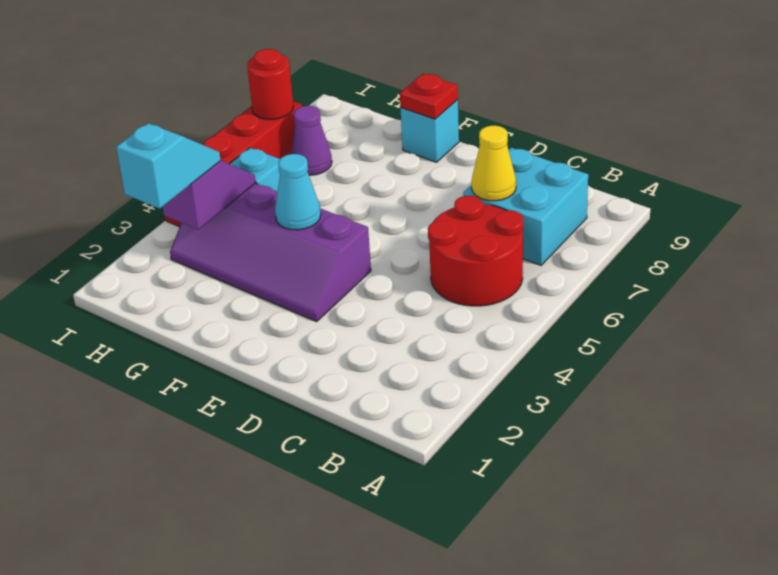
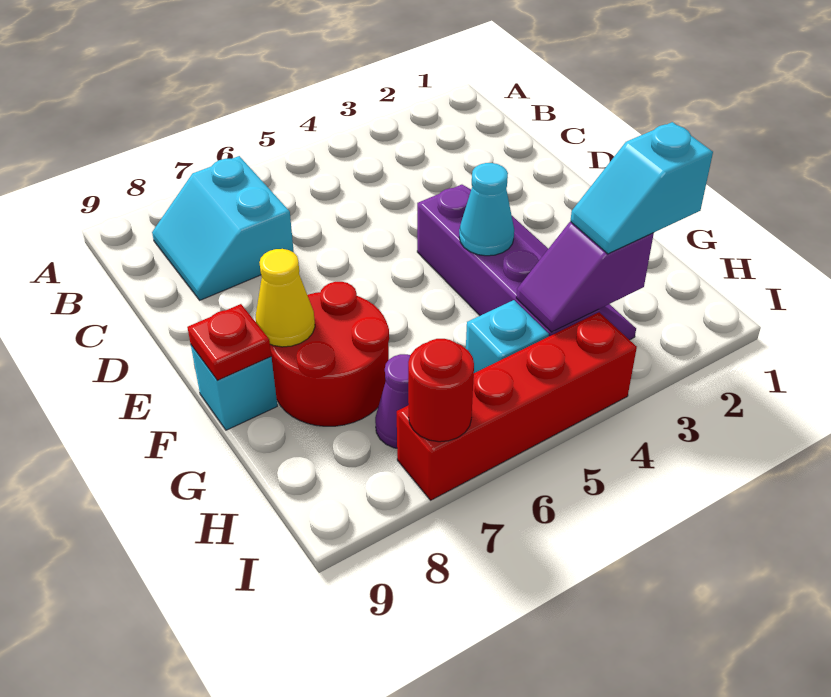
red 2x2 round brick [428,196,523,306] -> red 2x2 round brick moved to [270,282,389,426]
cyan 2x2 brick [463,148,588,265] -> cyan 2x2 slope [152,156,294,300]
yellow 1x1 cone [472,126,516,201] -> yellow 1x1 cone moved to [256,249,315,347]

